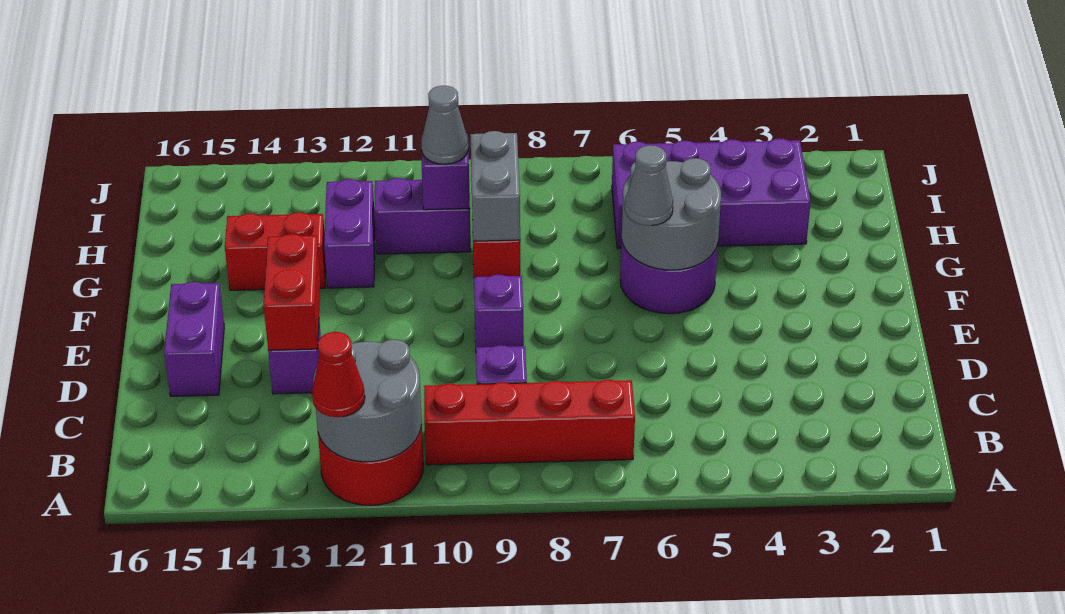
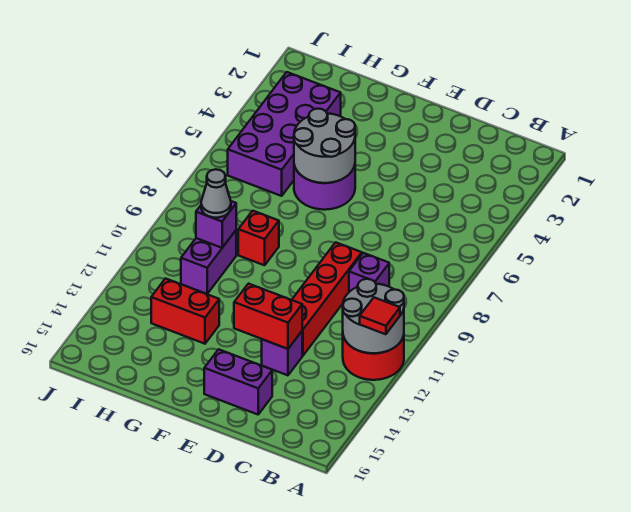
red 1x1 cone [312,332,365,417] -> red 1x1 tile [360,298,400,334]
red 1x4 brick [424,380,635,465] -> red 1x4 brick moved to [292,242,362,356]
purple 1x1 brick [474,275,524,347] -> none
grey 1x1 cone [625,145,673,226] -> none
grey 1x2 brick [470,131,520,241] -> none
purple 1x2 brick [324,179,375,288] -> none
red 1x2 brick [225,212,326,290] -> red 1x2 brick turned to [151,279,219,344]

